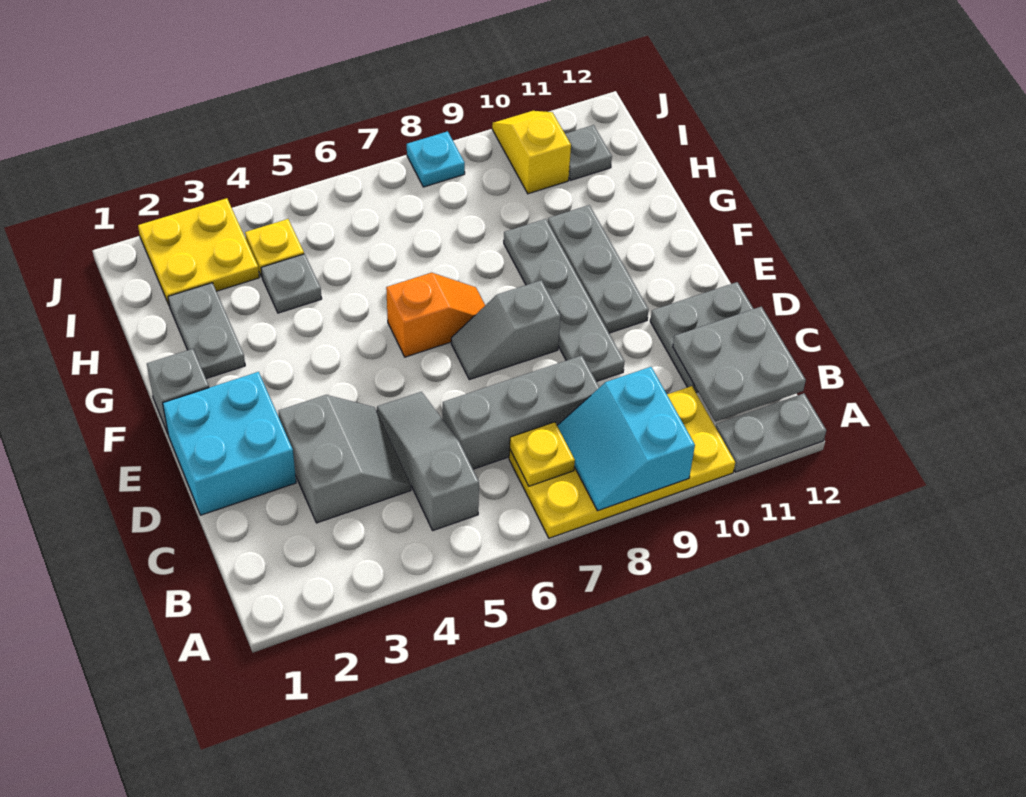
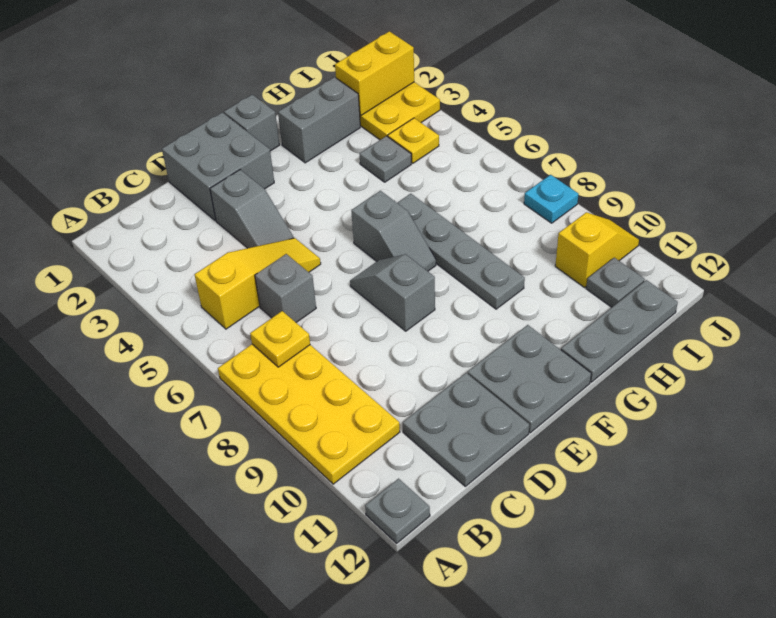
cyan 2x2 slope [557,367,695,511] -> none
grey 1x2 plate [716,394,826,472] -> grey 1x1 plate [365,479,430,543]
grey 1x3 slope [377,392,479,530] -> yellow 1x3 slope [195,238,321,329]
grey 2x2 plate [673,307,806,421] -> grey 2x2 plate moved to [468,325,591,433]
grey 2x2 slope [279,395,411,523] -> grey 1x2 slope [210,170,294,248]
grey 1x3 brick [443,356,599,469] -> grey 1x1 brick [255,254,316,322]
cyan 2x2 brick [163,372,296,515] -> grey 2x2 brick [162,112,274,221]
grey 1x4 plate [504,219,624,382] -> grey 1x4 plate turned to [397,194,525,309]
grey 1x3 plate [548,205,649,333] -> grey 1x3 plate moved to [561,280,678,382]
orange 1x2 slope [386,273,485,357] -> grey 1x2 slope [351,191,436,271]
grey 1x2 plate [168,283,245,379] -> grey 1x2 brick [278,77,360,163]
none -> yellow 1x2 brick [335,31,414,115]

